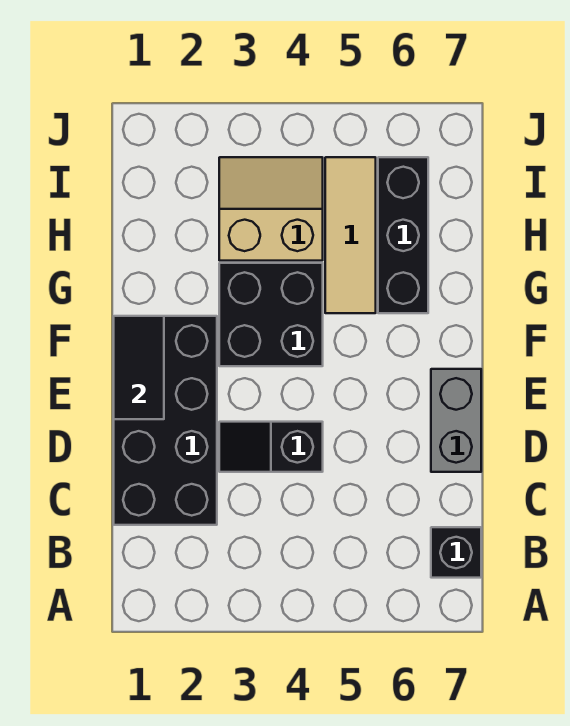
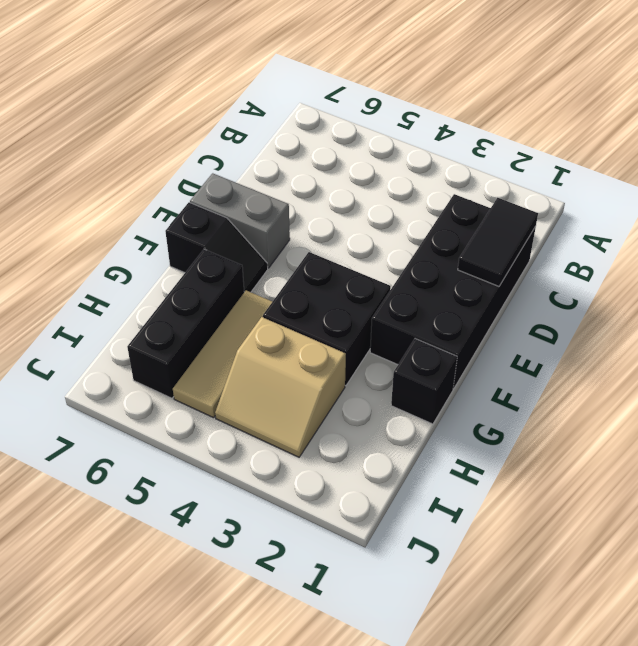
black 1x1 brick [431,527,481,578] -> black 1x1 brick moved to [391,339,457,424]
black 1x2 slope [219,422,323,472] -> black 1x2 slope moved to [165,202,268,292]
grey 1x2 brick [431,369,481,472] -> grey 1x2 brick turned to [190,173,290,268]
black 1x2 tile [114,316,164,419] -> black 1x2 tile moved to [458,198,538,286]

